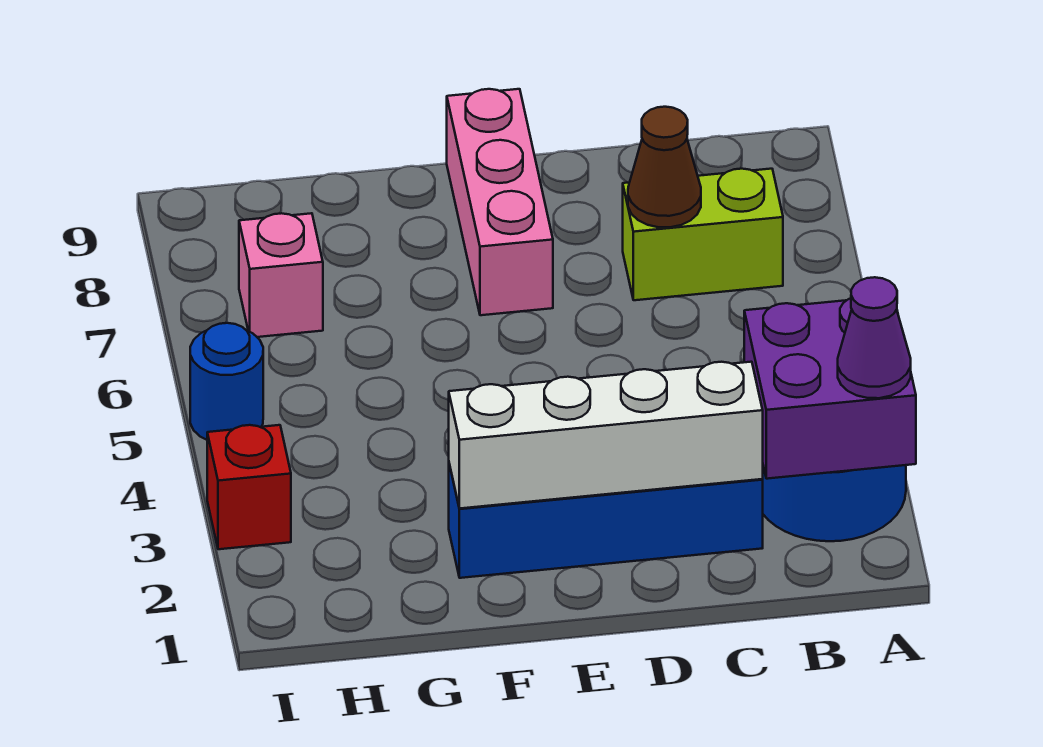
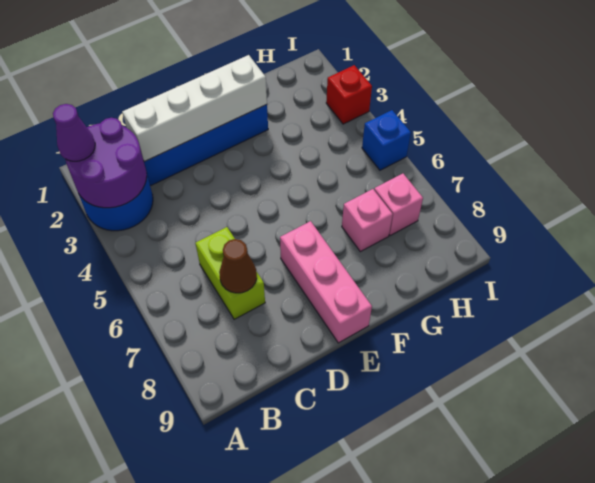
purple 2x2 brick [744,298,916,479] -> purple 2x2 round brick [65,118,147,208]
lime 1x2 brick [623,169,783,300] -> lime 1x2 brick turned to [196,227,265,319]
none -> pink 1x1 brick [342,189,393,252]
blue 1x1 round brick [190,323,263,440] -> blue 1x1 brick [362,110,411,170]

